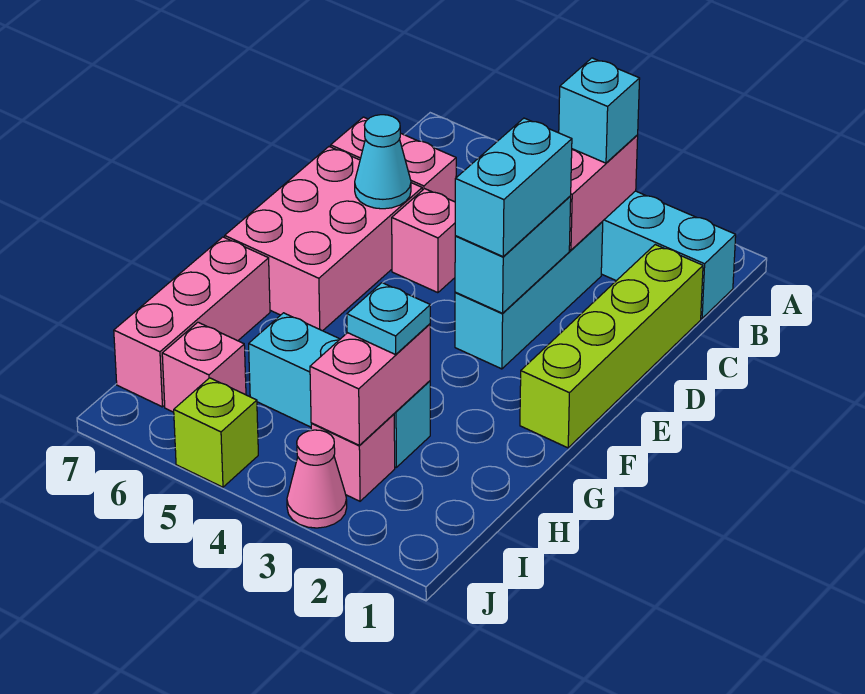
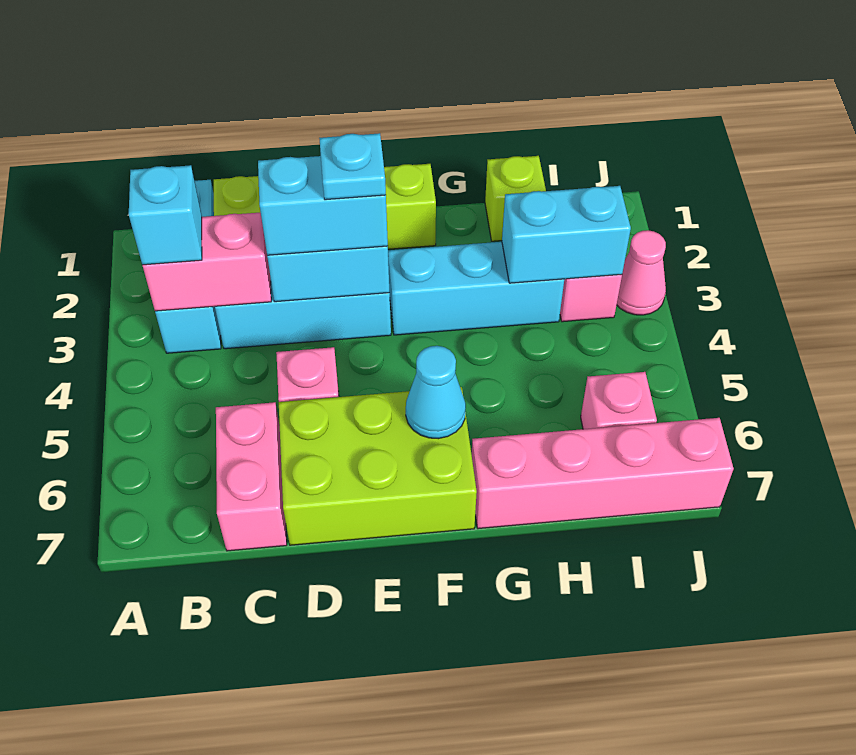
pink 2x3 brick [225,147,422,331] -> lime 2x3 brick [279,387,477,545]
cyan 1x1 cone [355,115,411,209] -> cyan 1x1 cone moved to [406,346,466,439]
pink 1x3 brick [114,237,270,407] -> pink 1x4 brick [472,418,734,529]
cyan 1x3 brick [249,313,430,467] -> cyan 1x3 brick turned to [388,242,564,335]
pink 1x2 brick [310,324,430,445] -> cyan 1x2 brick [502,186,631,283]
cyan 1x1 plate [347,283,430,355] -> cyan 1x1 plate moved to [319,133,386,200]
lime 1x1 brick [174,378,258,487] -> lime 1x1 brick moved to [485,156,546,241]

